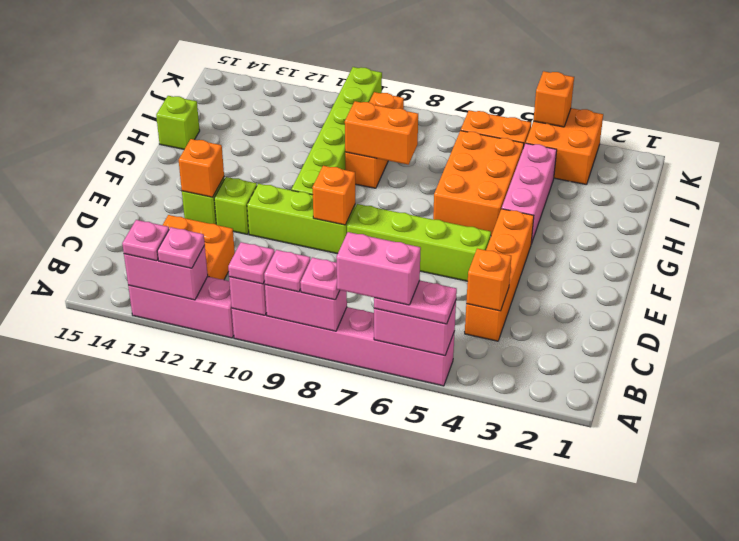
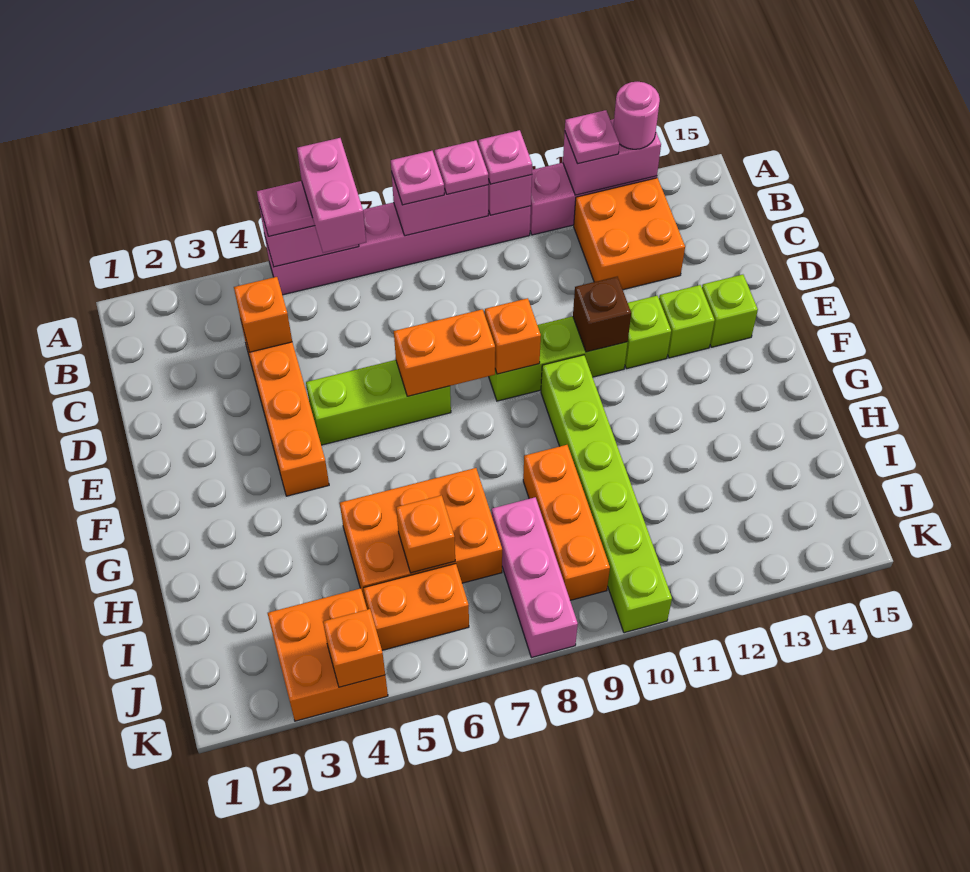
pink 1x2 brick [336,232,421,305] -> pink 1x2 brick turned to [297,138,366,253]
pink 1x1 plate [122,220,169,261] -> pink 1x1 round brick [613,82,660,149]
lime 1x4 brick [347,204,491,281] -> lime 1x3 brick [306,360,451,445]
none -> brown 1x1 brick [573,277,631,352]
orange 1x1 brick [179,139,224,197] -> orange 1x1 brick moved to [396,495,455,573]
pink 1x3 brick [502,143,557,244] -> pink 1x3 brick moved to [492,497,578,658]
orange 2x3 brick [433,131,524,235] -> orange 2x3 brick turned to [340,468,502,604]
orange 1x2 brick [345,101,418,165] -> orange 1x2 brick moved to [394,309,495,396]
lime 1x1 brick [156,96,200,149] -> lime 1x1 brick moved to [702,275,758,347]

